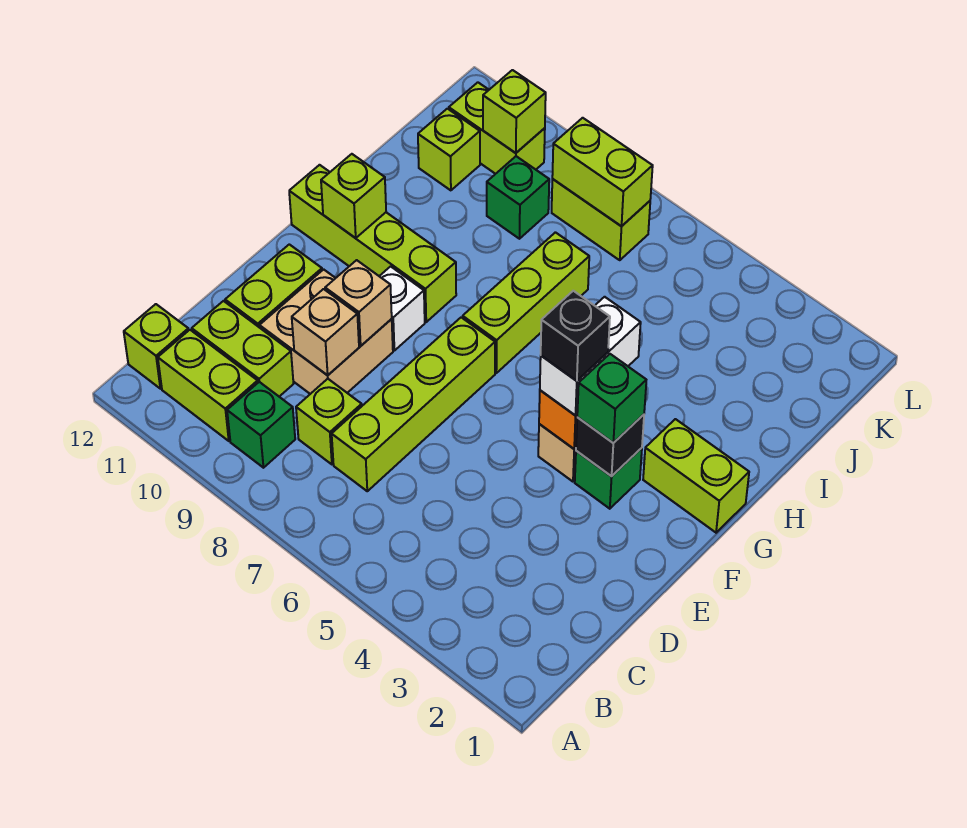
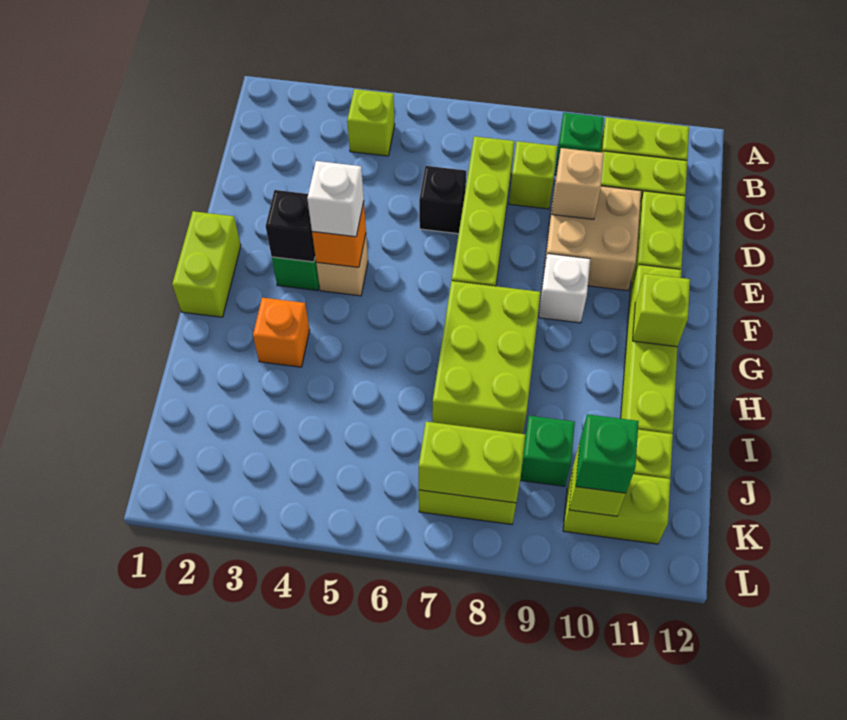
lime 1x1 brick [124,304,189,389] -> lime 1x1 brick moved to [347,89,395,156]
tan 1x1 brick [325,260,392,346] -> none
green 1x1 brick [577,354,646,443] -> green 1x1 brick moved to [576,414,639,493]
white 1x2 brick [540,297,641,416] -> white 1x1 brick [307,161,364,237]
black 1x1 brick [541,291,610,381] -> black 1x1 brick moved to [419,166,466,234]
lime 1x2 brick [643,419,749,533] -> lime 1x2 brick turned to [172,211,241,317]
lime 1x3 brick [463,232,589,373] -> lime 2x3 brick [432,281,541,434]
lime 1x4 brick [289,165,456,322] -> lime 1x4 brick turned to [621,265,682,434]
none -> orange 1x1 brick [253,298,310,367]

